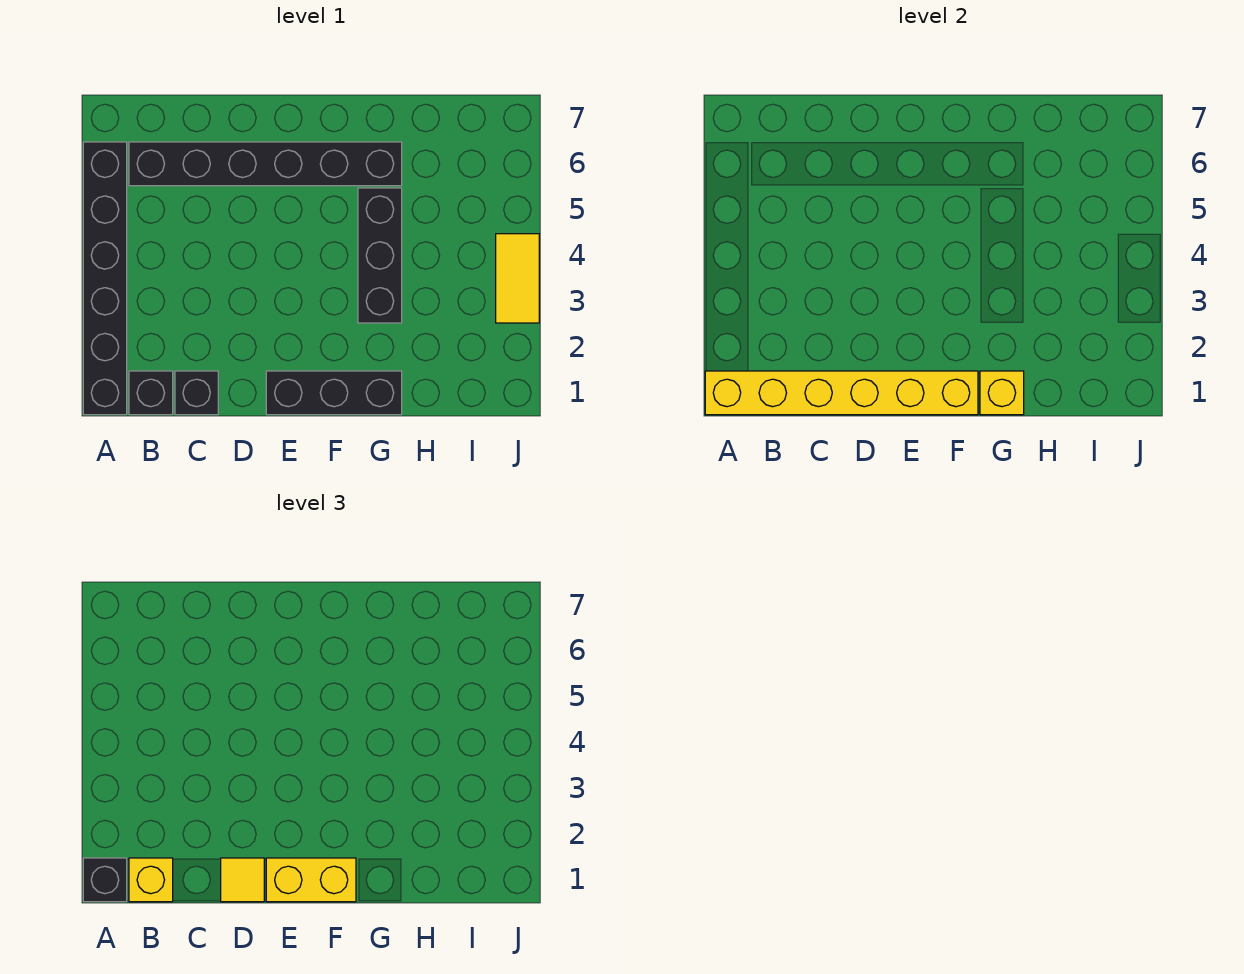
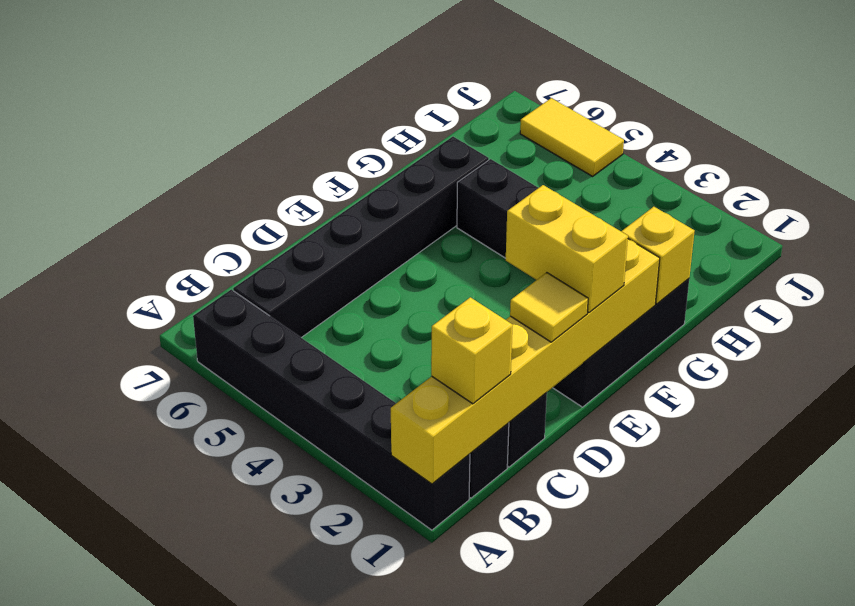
black 1x1 brick [83,858,127,902] -> none
yellow 1x2 brick [266,858,356,902] -> yellow 1x2 brick turned to [506,185,628,313]
yellow 1x2 tile [496,234,539,323] -> yellow 1x2 tile moved to [520,98,624,176]

